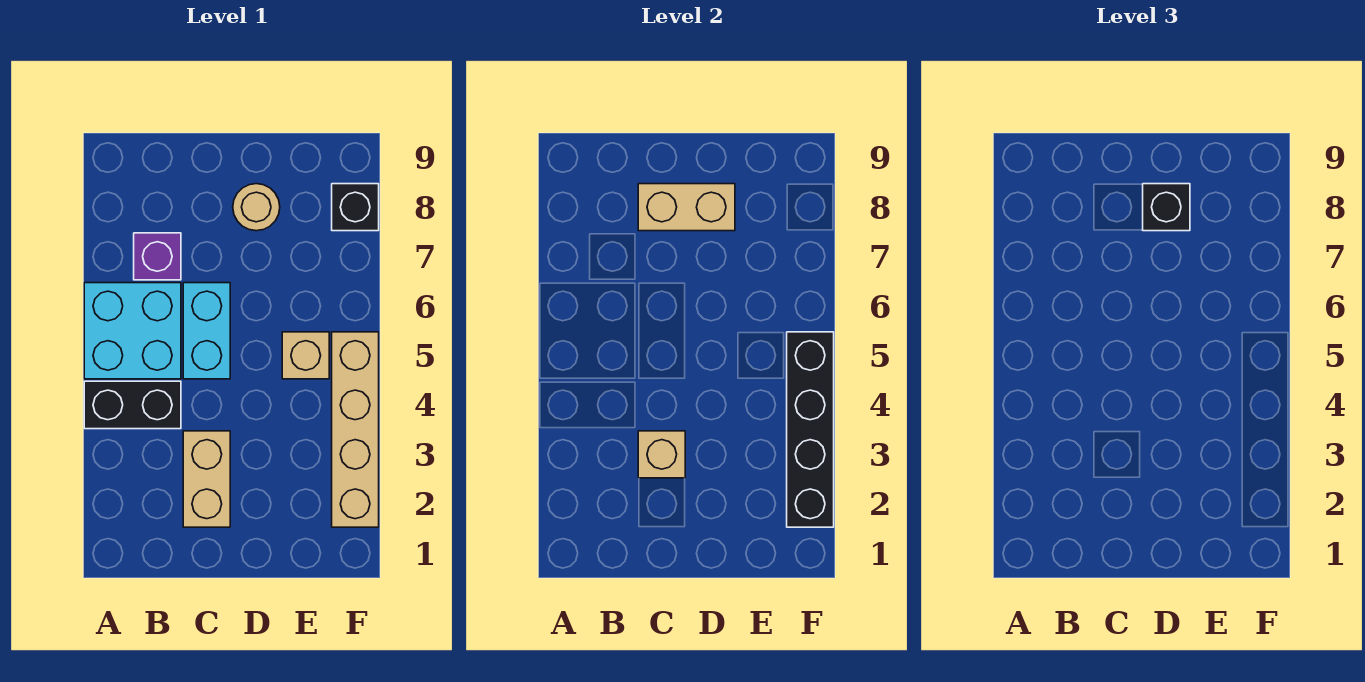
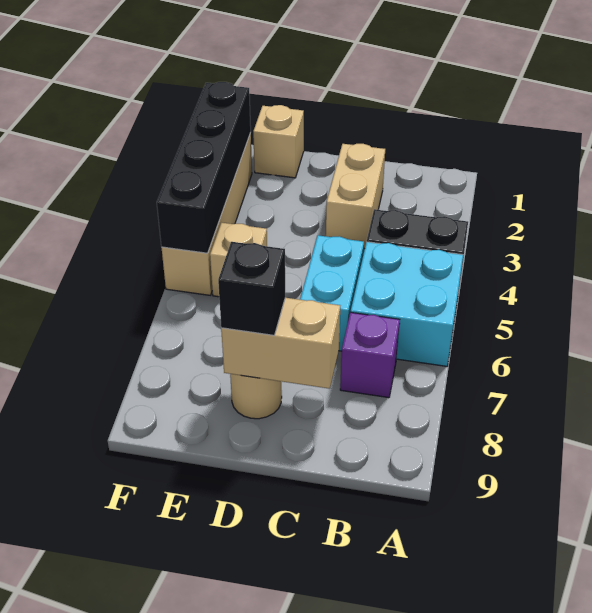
tan 1x1 brick [638,431,685,478] -> tan 1x1 brick moved to [253,105,304,178]
black 1x1 brick [332,184,379,231] -> none

